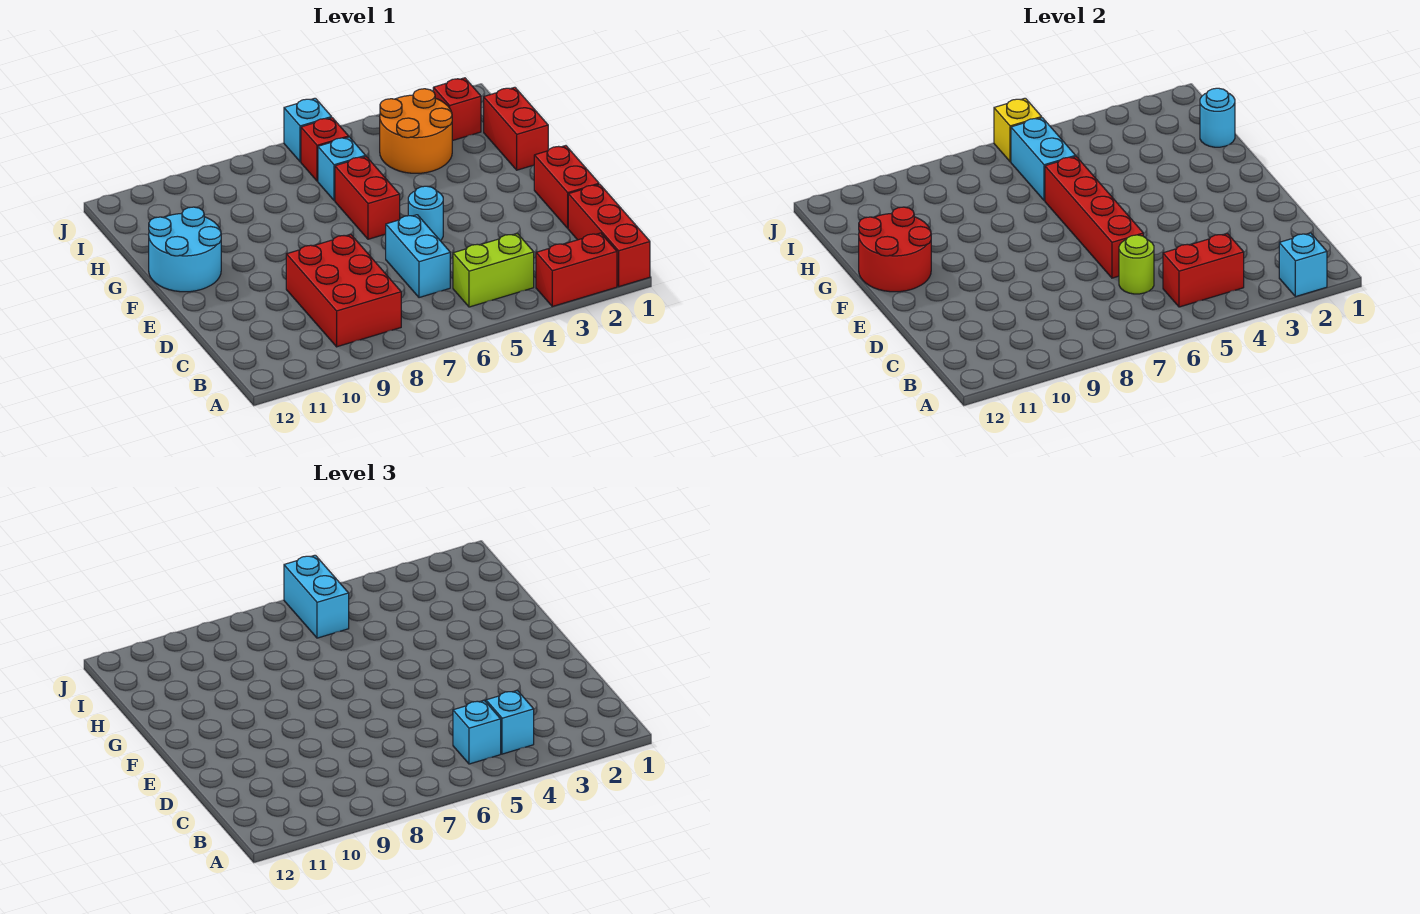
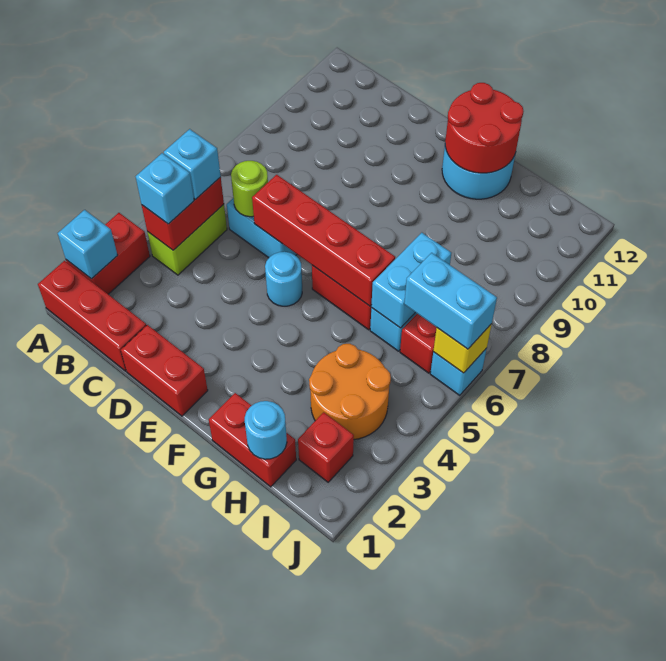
red 2x3 brick [286,235,401,347] -> none
cyan 1x2 brick [1011,118,1076,201] -> cyan 1x2 brick turned to [371,233,451,328]

